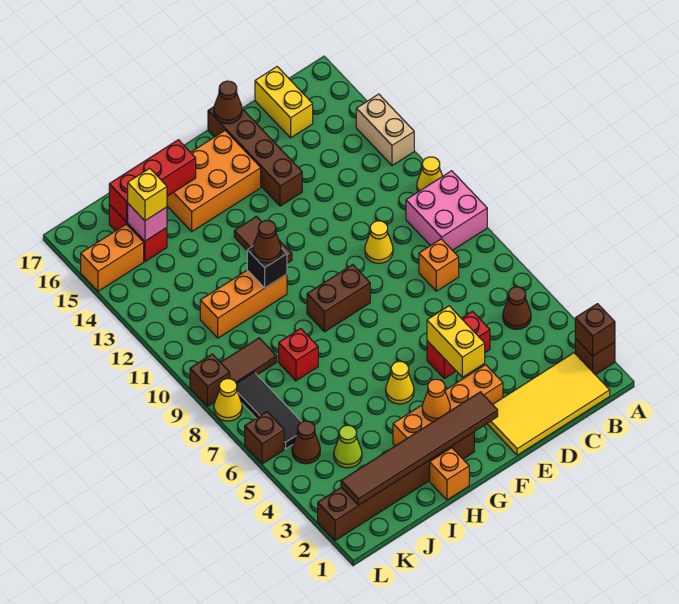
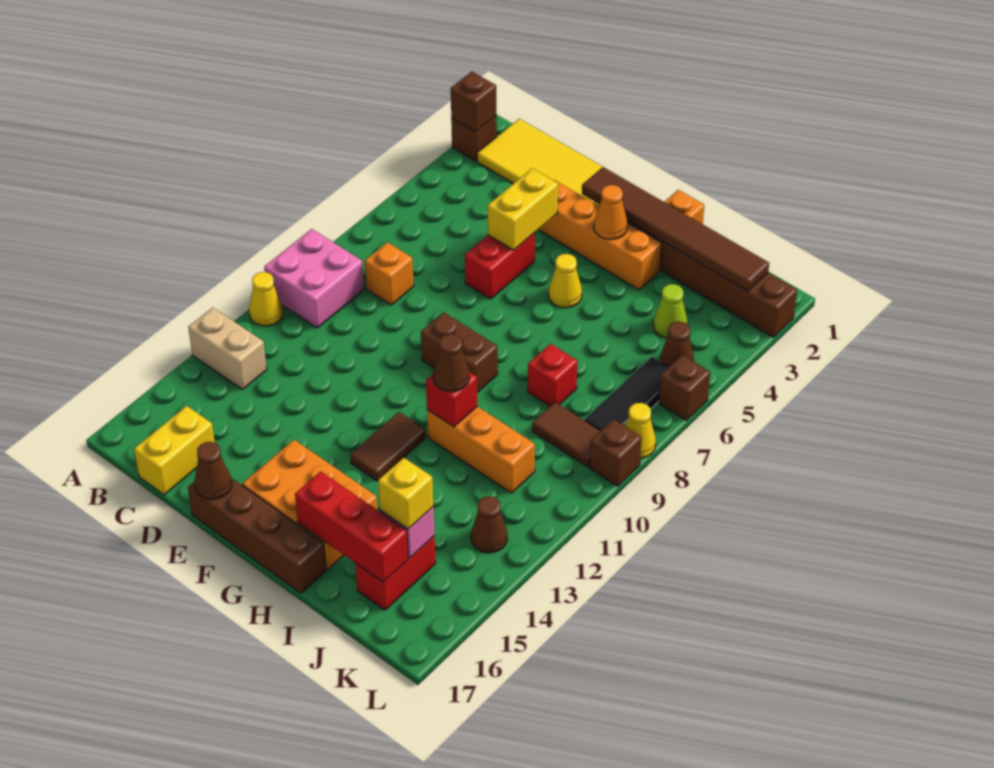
tan 1x2 brick [356,94,414,166] -> tan 1x2 brick turned to [188,308,267,389]
brown 1x1 cone [503,287,531,329] -> brown 1x1 cone moved to [471,496,507,553]
red 1x2 brick [427,311,490,378] -> red 1x2 brick turned to [465,233,535,299]
yellow 1x1 cone [365,221,393,263] -> none
brown 1x4 brick [208,107,302,206] -> brown 1x4 brick turned to [188,478,326,593]
black 1x1 brick [247,246,287,288] -> red 1x1 brick [426,372,477,427]
orange 1x2 brick [81,224,144,291] -> none

